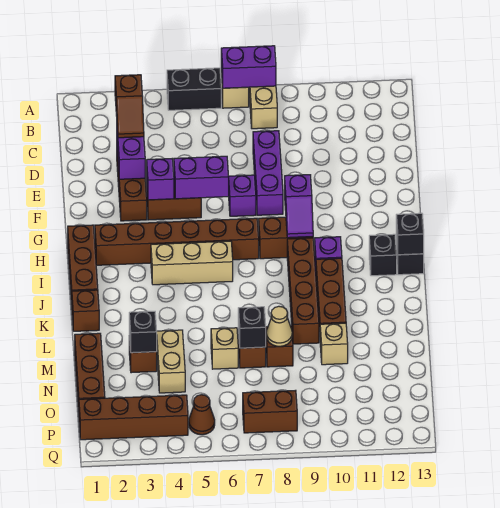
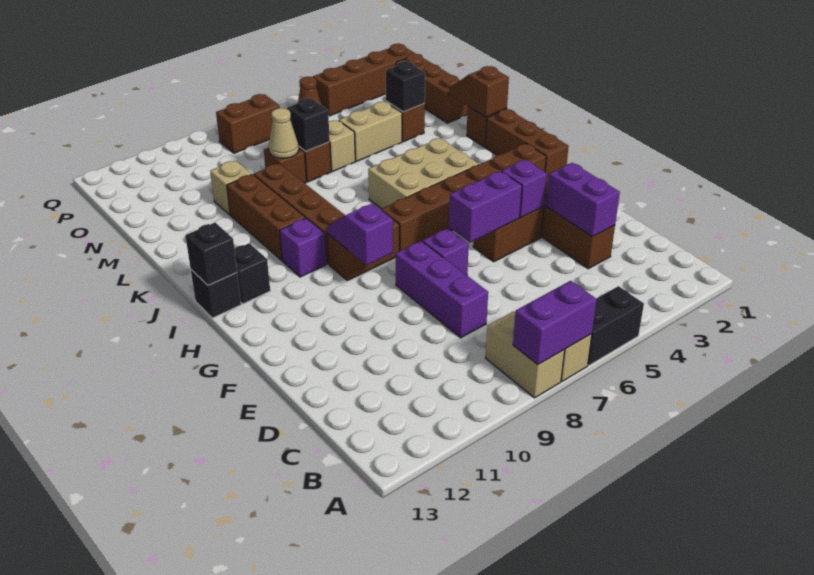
brown 1x2 slope [115,75,144,138] -> brown 1x2 slope moved to [449,66,509,117]
tan 1x3 brick [151,241,233,285] -> tan 2x3 brick [368,138,479,209]
tan 1x2 brick [157,330,185,393] -> tan 1x2 brick turned to [339,102,402,161]

